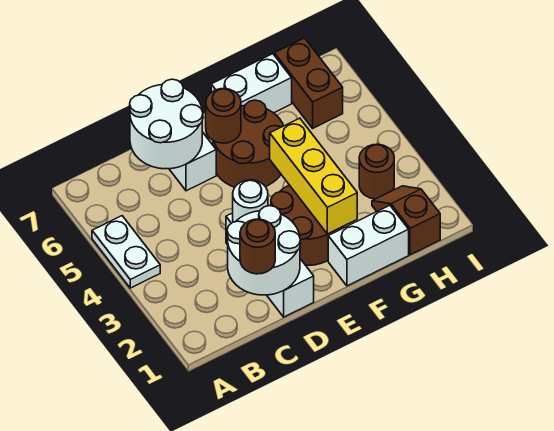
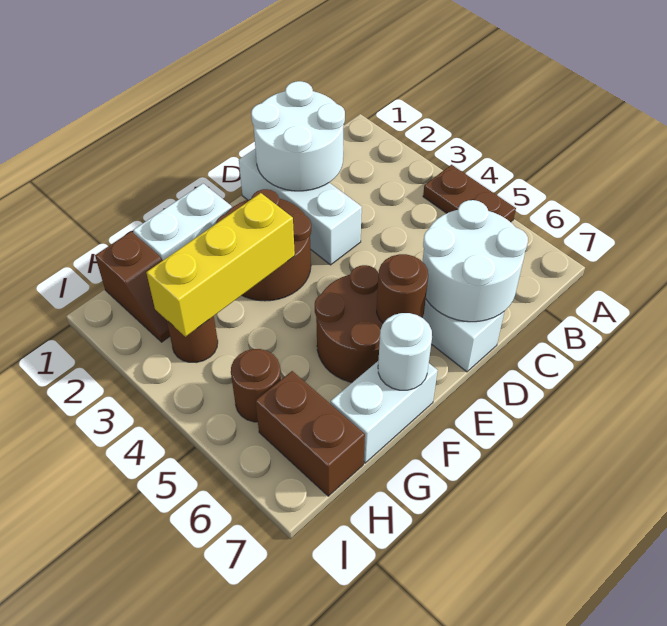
white 1x2 plate [92,216,160,288] -> brown 1x2 plate [423,165,516,222]
brown 1x1 round brick [240,219,275,274] -> brown 1x1 round brick moved to [231,349,281,422]
white 1x1 round brick [233,180,268,222] -> white 1x1 round brick moved to [378,313,432,390]
yellow 1x3 brick [270,118,357,234] -> yellow 1x3 brick turned to [146,193,295,337]

